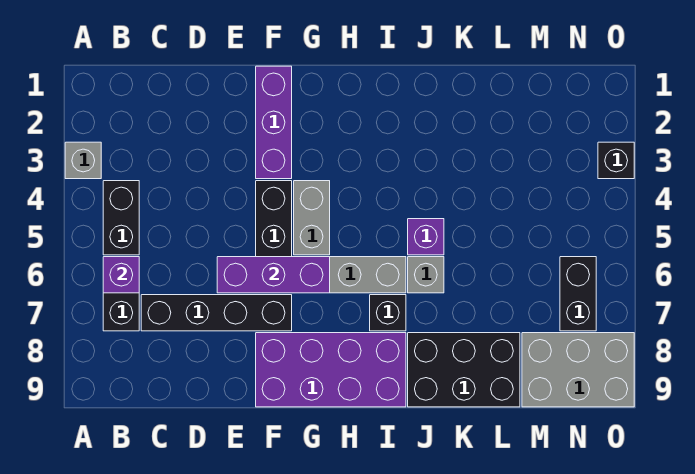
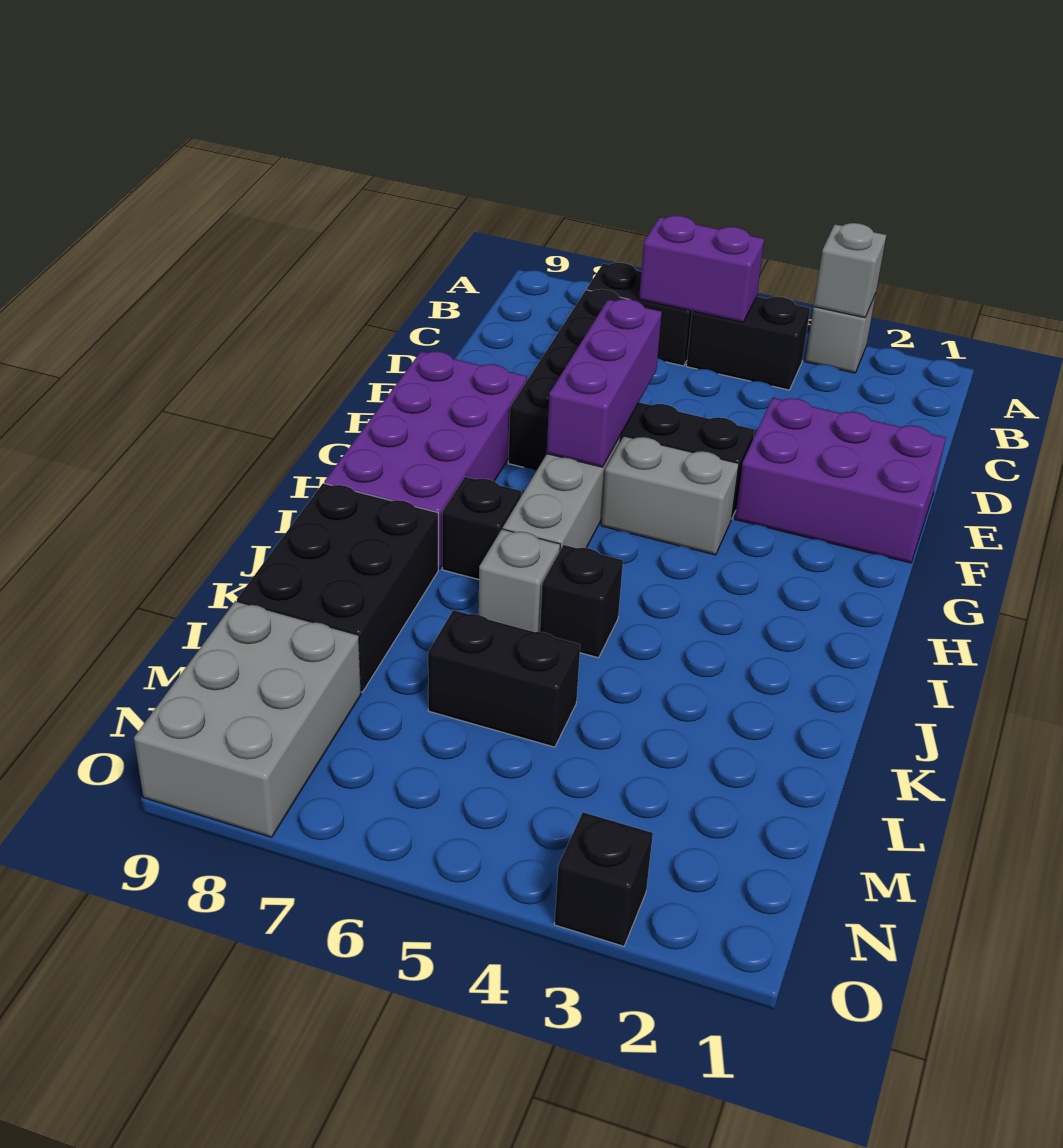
none -> grey 1x1 brick [814,223,886,318]
purple 1x1 brick [103,257,139,293] -> purple 1x2 brick [639,216,764,322]
purple 1x3 brick [256,66,292,179] -> purple 2x3 brick [735,398,946,563]
purple 1x1 brick [408,219,444,255] -> black 1x1 brick [540,545,623,658]
black 1x2 brick [560,257,596,331] -> black 1x2 brick moved to [428,610,580,747]

